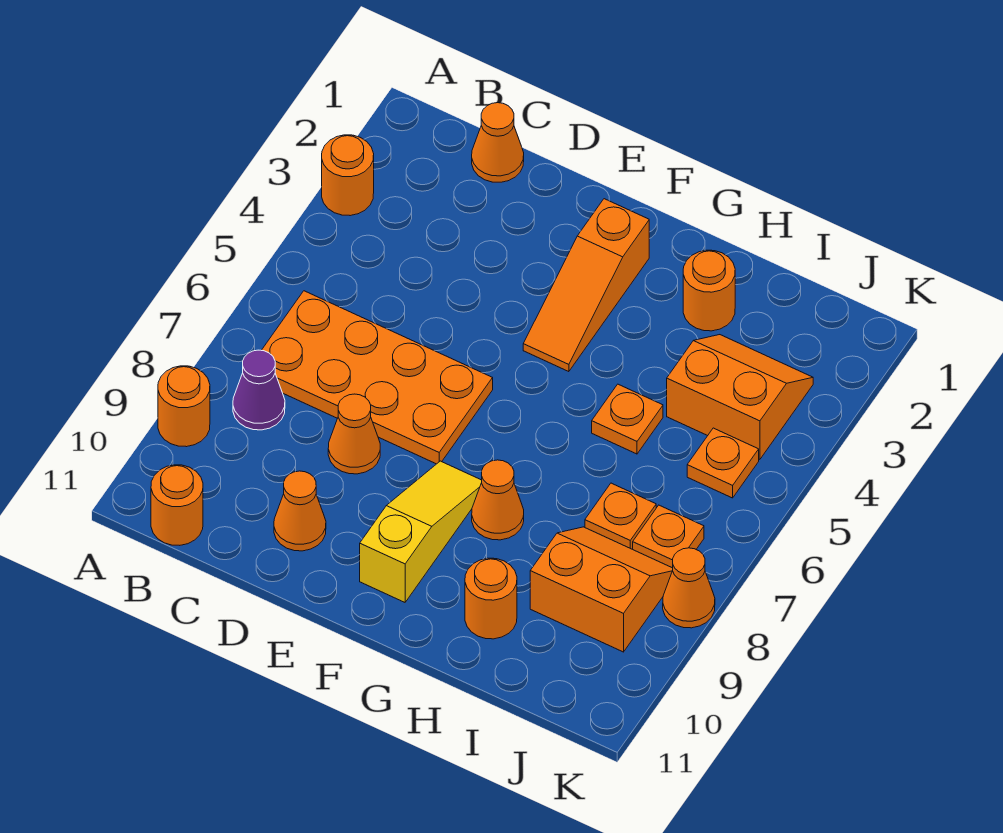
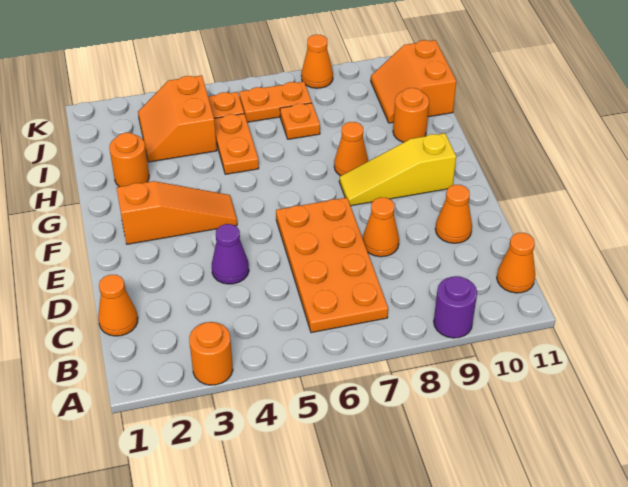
orange 1x1 round brick [158,366,210,447] -> purple 1x1 round brick [434,276,477,338]
purple 1x1 cone [233,350,285,430] -> purple 1x1 cone moved to [212,224,249,284]
orange 1x1 round brick [151,465,203,545] -> orange 1x1 cone [497,233,535,293]
orange 1x1 plate [592,384,663,454] -> orange 1x2 plate [214,114,259,174]
orange 2x2 slope [530,527,673,652] -> orange 2x2 slope moved to [371,40,456,123]
orange 1x1 plate [633,505,704,568] -> orange 1x2 plate [239,82,312,122]

